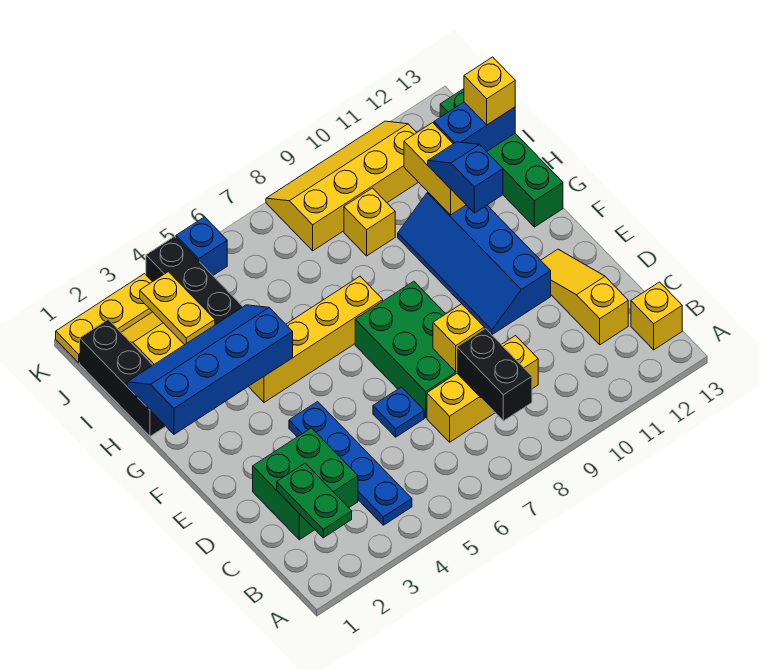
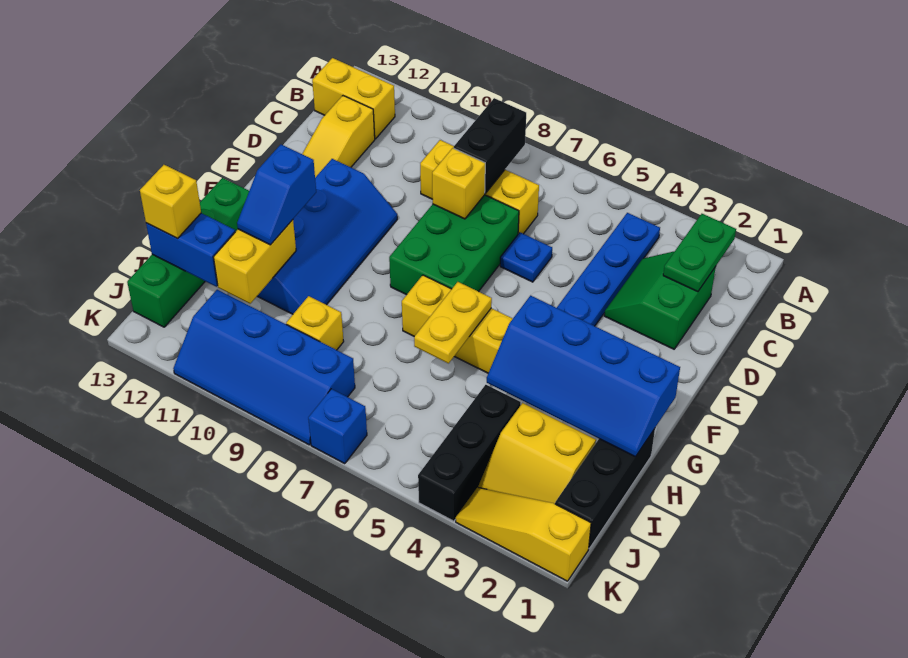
yellow 1x1 brick [631,282,682,350] -> yellow 1x2 brick [312,58,395,139]
green 2x2 brick [253,428,358,540] -> green 2x2 slope [604,251,716,349]
yellow 1x2 plate [140,272,215,345] -> yellow 1x2 plate moved to [414,282,492,363]
yellow 2x4 slope [266,121,418,251] -> blue 2x4 slope [173,290,355,445]
yellow 1x3 plate [56,274,152,363] -> yellow 1x3 slope [456,487,591,581]
blue 1x1 brick [176,217,227,275] -> blue 1x1 brick moved to [308,389,367,464]

